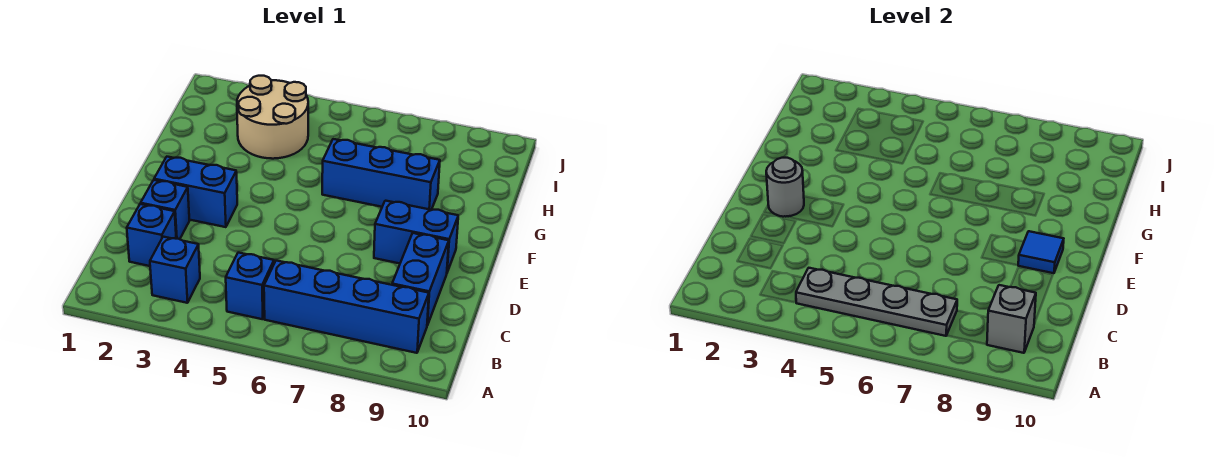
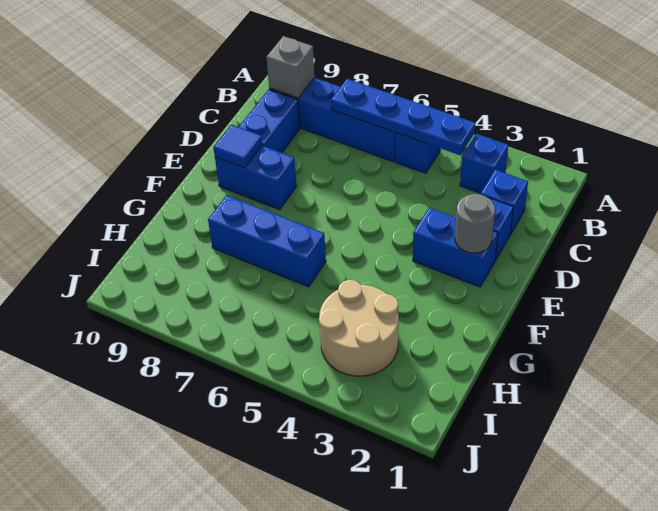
grey 1x4 plate [796,268,957,336] -> blue 1x4 plate [331,79,475,155]

